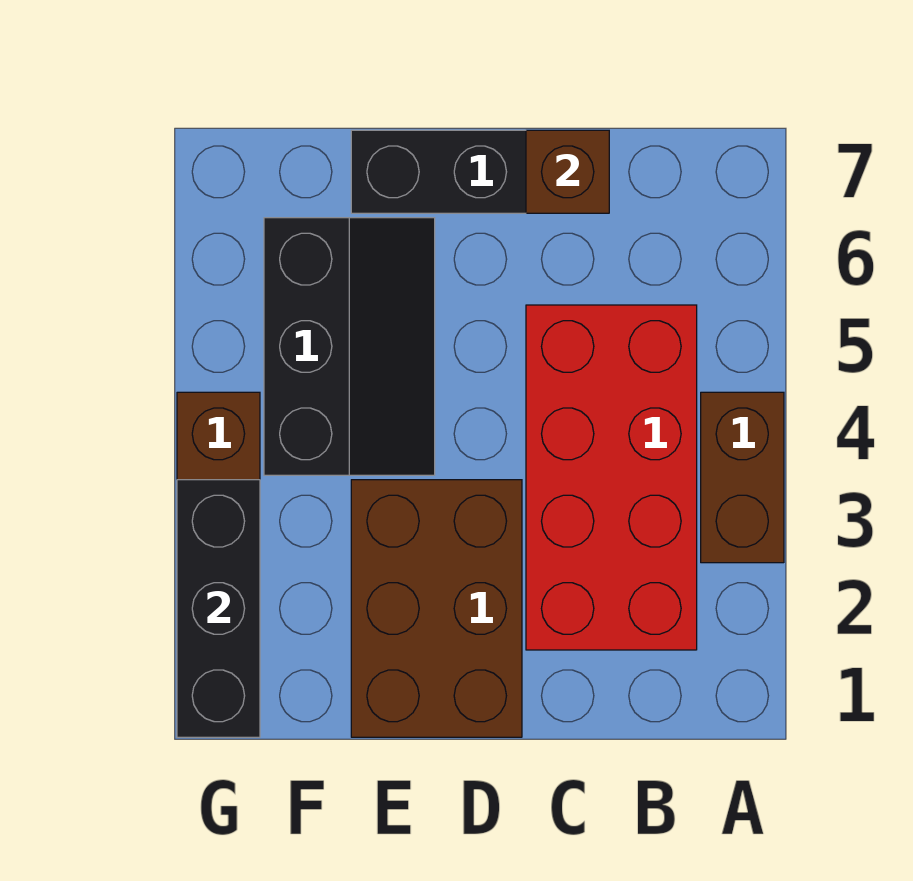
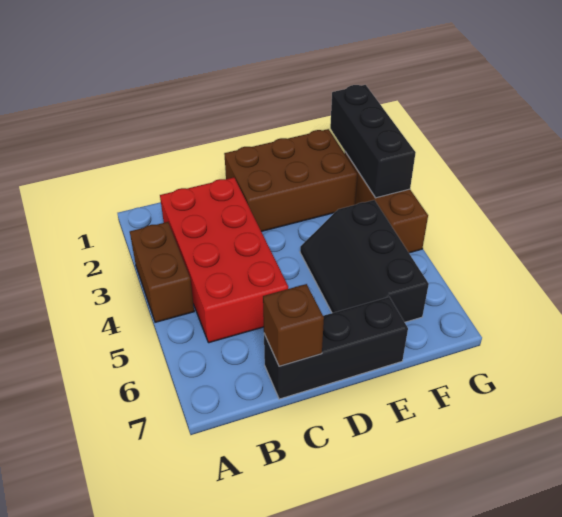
brown 2x3 brick [351,480,522,737] -> brown 2x3 brick turned to [224,129,357,232]

